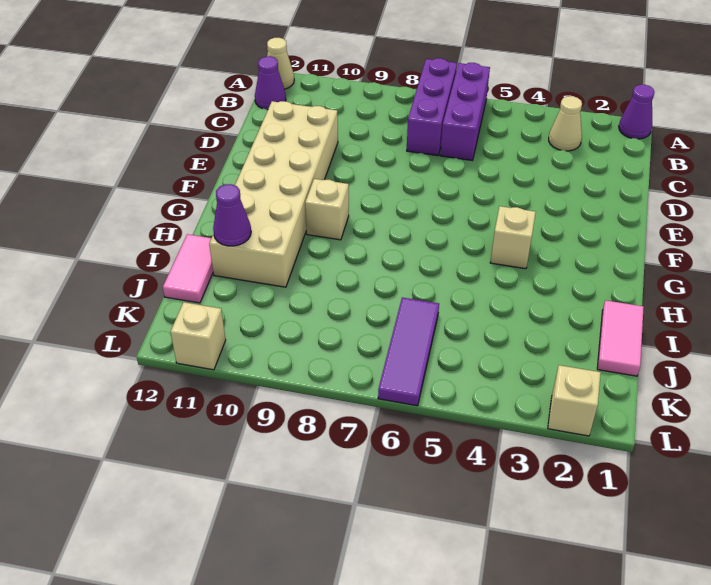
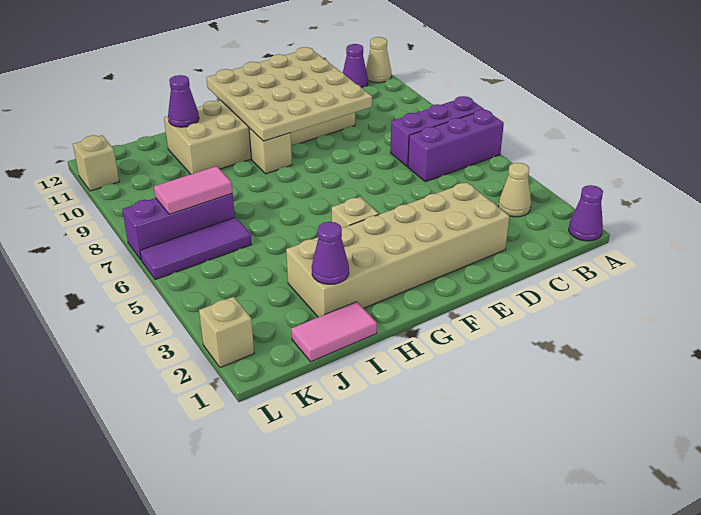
none -> tan 2x6 brick [286,182,509,317]
none -> tan 4x4 plate [206,47,372,141]
none -> purple 1x1 cone [312,222,349,284]
pink 1x2 tile [163,234,213,303] -> pink 1x2 tile moved to [154,166,233,214]
none -> purple 1x3 brick [122,194,235,260]

